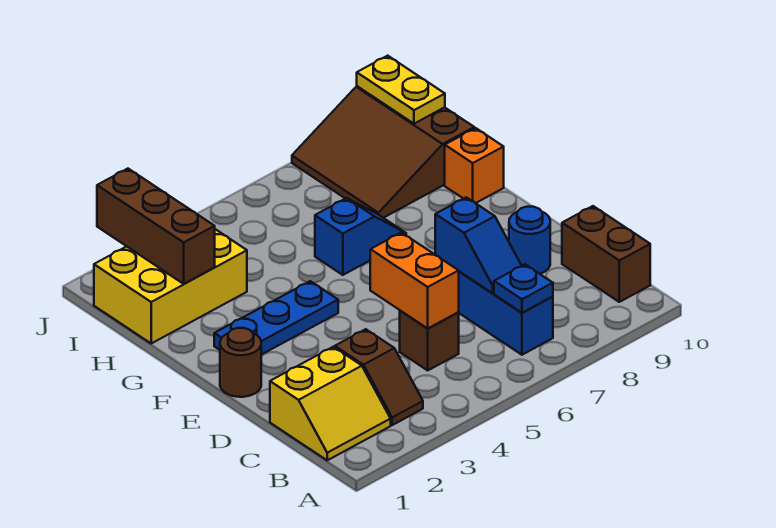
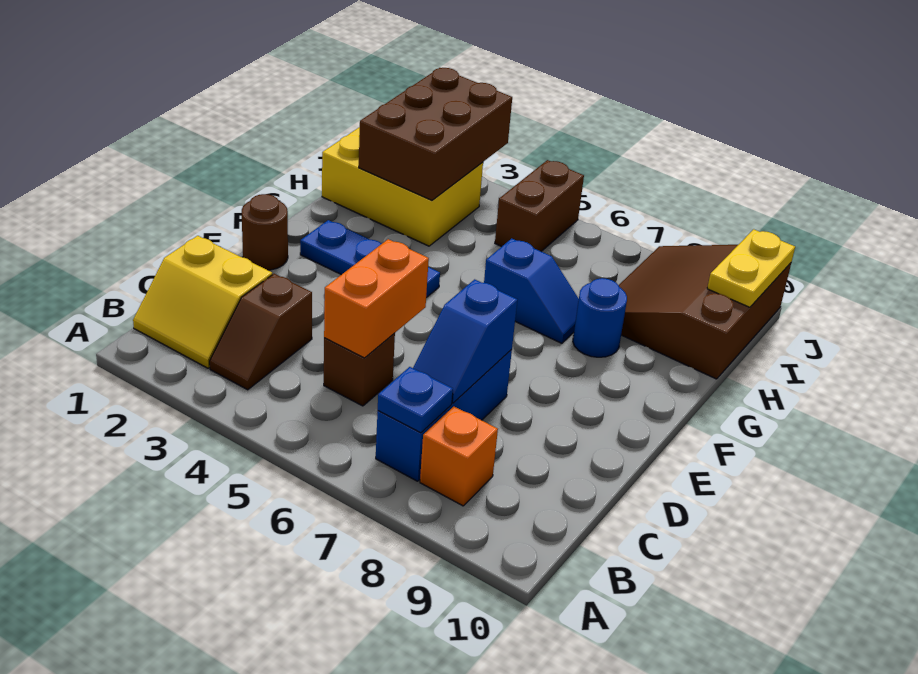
brown 1x2 brick [562,206,650,302] -> brown 1x2 brick moved to [495,160,584,251]
blue 1x1 round brick [509,207,550,274] -> blue 1x1 round brick moved to [573,278,627,357]
orange 1x1 brick [445,128,504,203] -> orange 1x1 brick moved to [420,407,498,506]
brown 1x3 brick [97,169,215,284] -> brown 2x3 brick [359,68,512,200]

